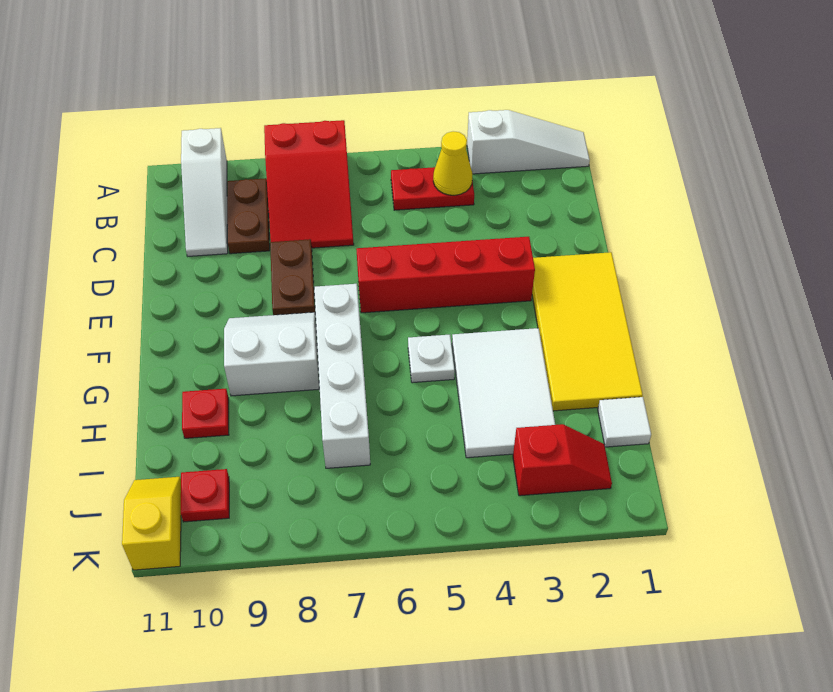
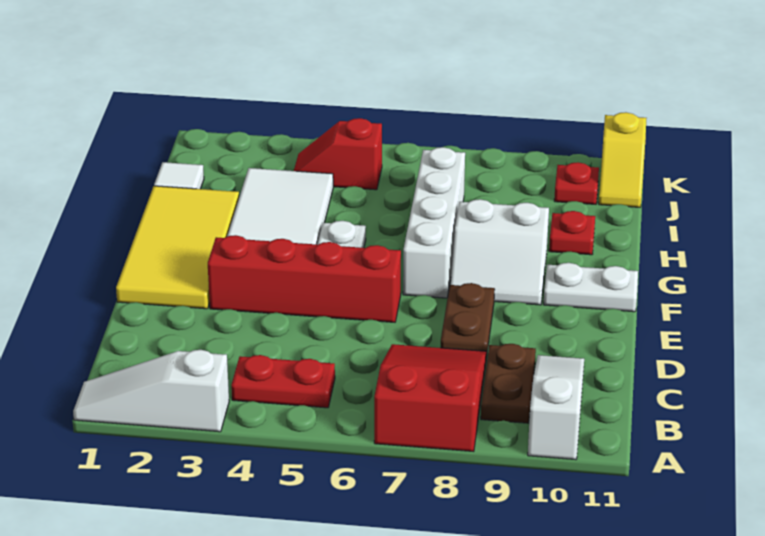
yellow 1x1 cone [433,131,472,195] -> none
none -> white 1x2 plate [543,263,638,312]
red 1x2 slope [513,424,612,496] -> red 1x2 slope moved to [294,118,382,190]

